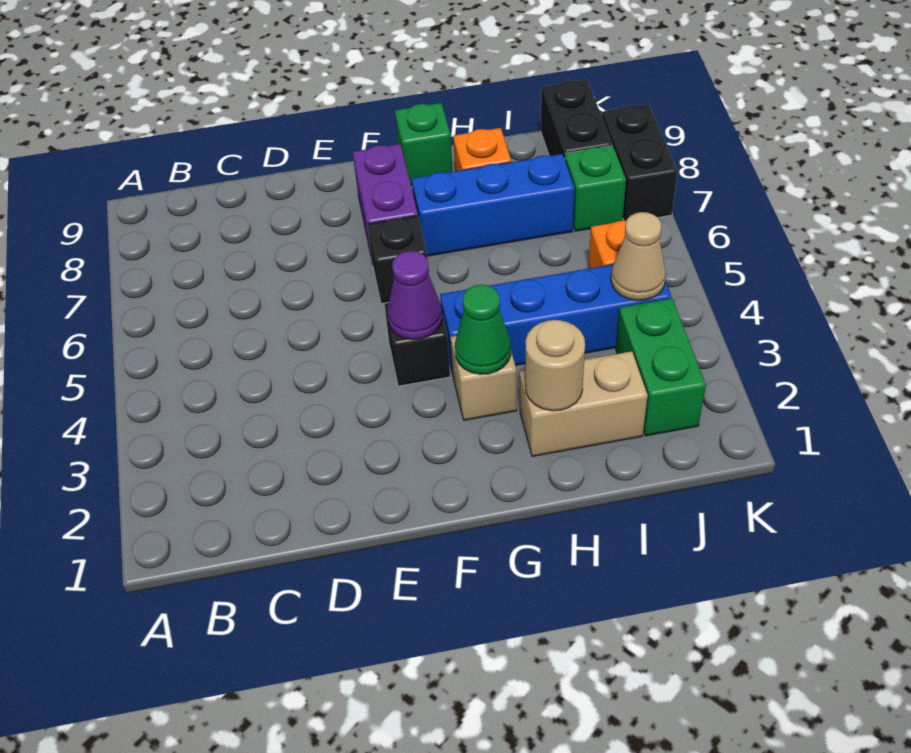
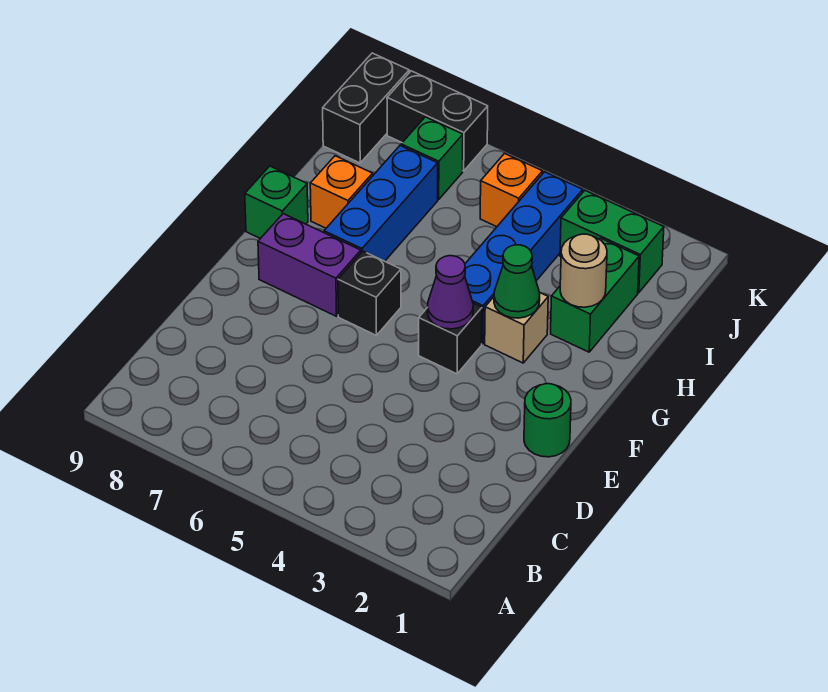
none -> green 1x1 round brick [524,384,571,457]
tan 1x2 brick [520,351,648,457] -> green 1x2 brick [551,238,639,352]
tan 1x1 cone [611,212,666,301] -> none
black 1x2 brick [541,80,612,159] -> black 1x2 brick turned to [323,53,409,163]

